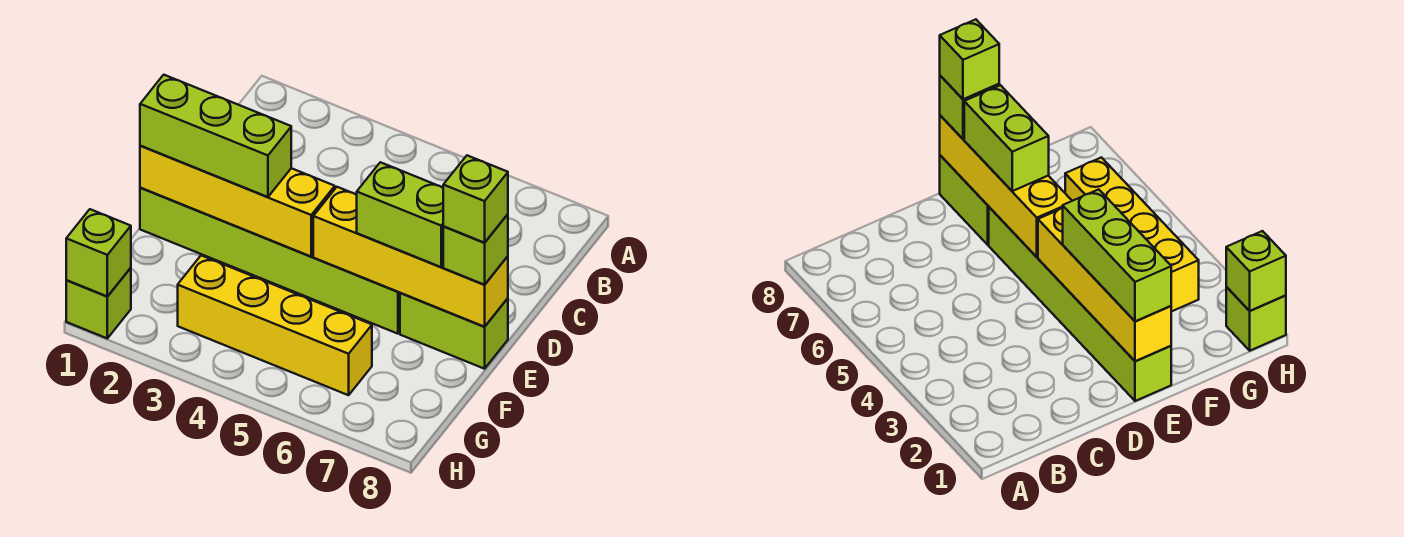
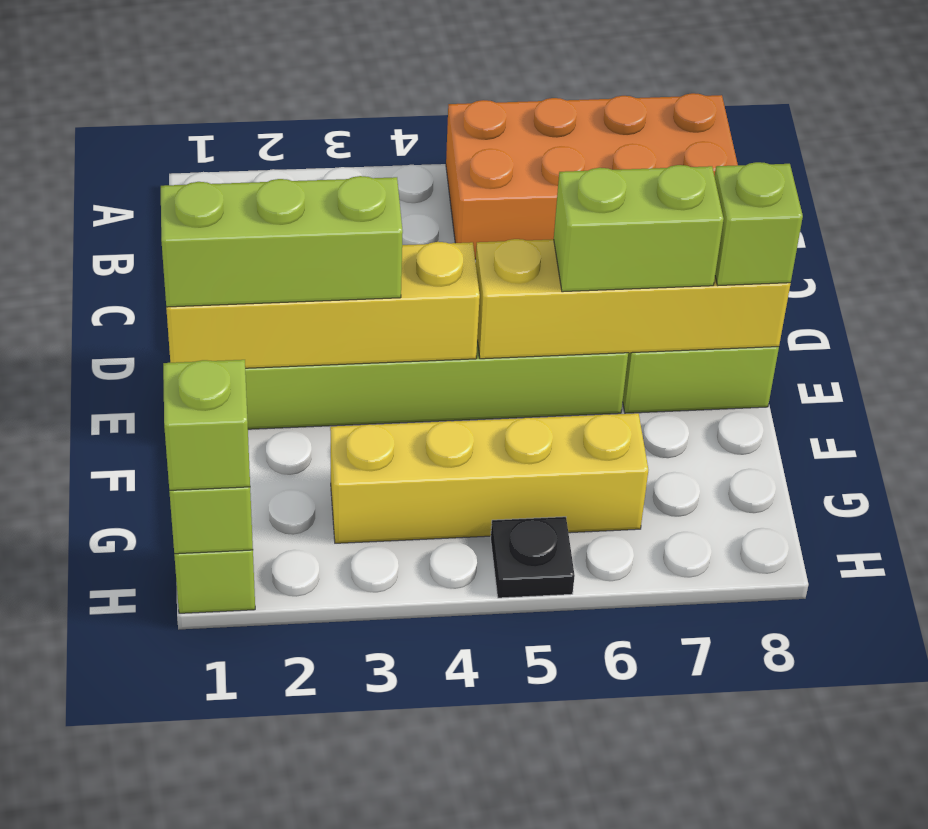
none -> orange 2x4 brick [446,93,738,259]
lime 1x1 brick [443,155,508,243] -> lime 1x1 brick moved to [163,360,250,490]
none -> black 1x1 plate [491,517,575,598]

